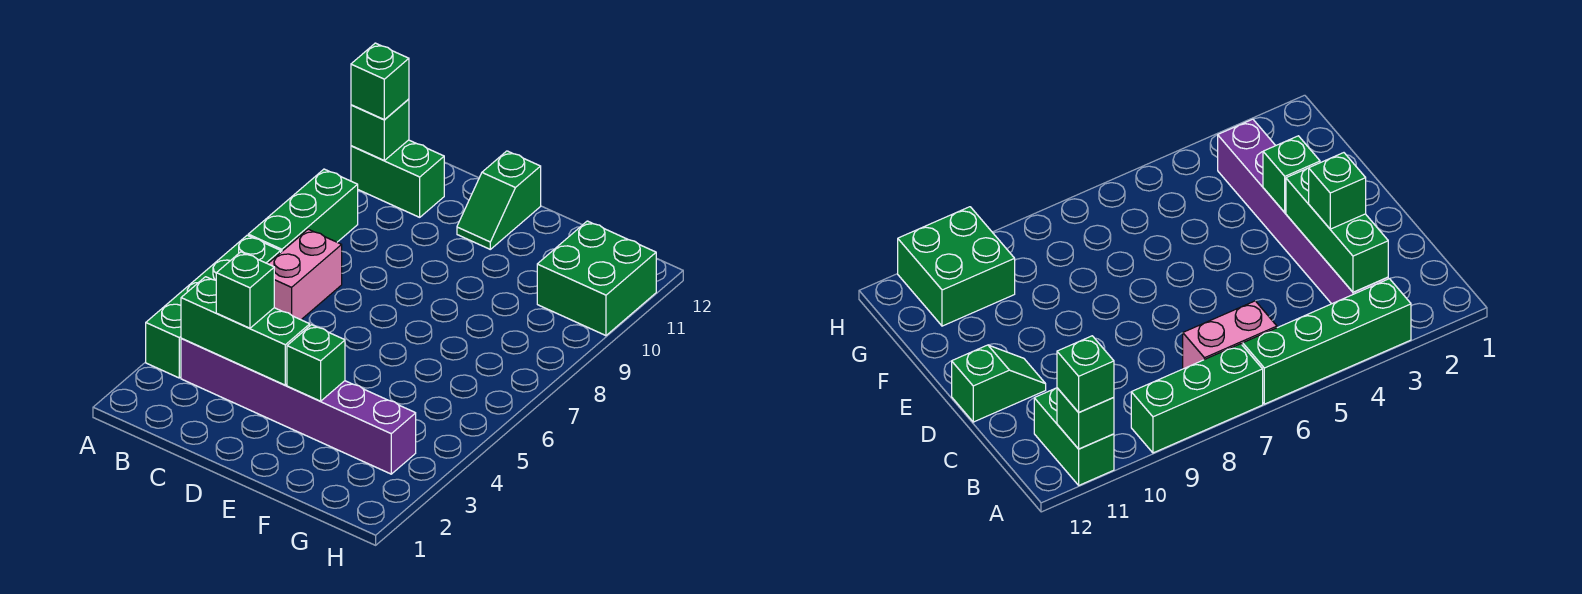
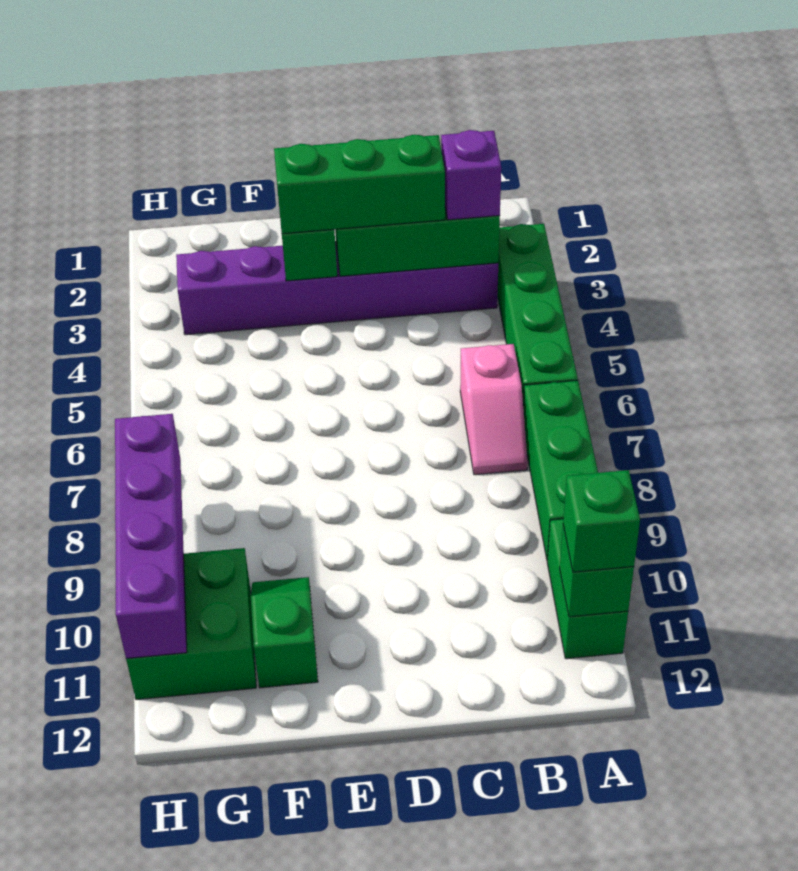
green 1x2 brick [351,140,444,217] -> green 1x2 brick turned to [547,519,628,659]
none -> purple 1x1 brick [441,130,501,220]
pink 1x2 brick [268,229,342,320] -> pink 1x2 slope [460,344,528,475]
green 1x1 brick [216,252,274,328] -> green 1x3 brick [274,135,445,234]
green 1x2 slope [457,151,541,249] -> green 1x2 slope moved to [251,577,318,688]
none -> purple 1x4 brick [115,414,187,658]

